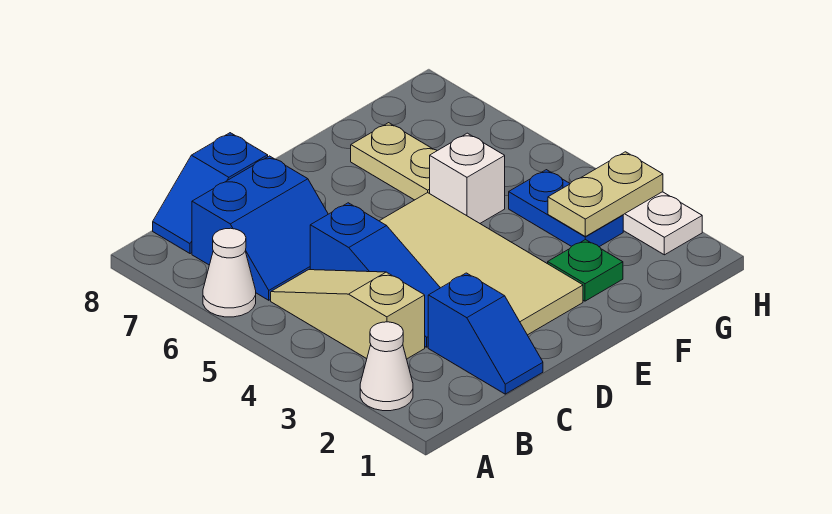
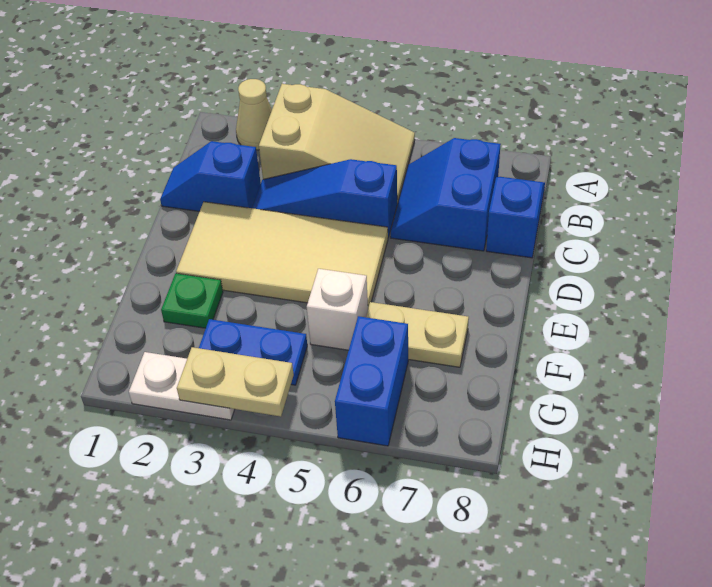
white 1x1 cone [360,322,413,411] -> tan 1x1 cone [236,79,272,150]
white 1x1 cone [203,228,256,317] -> none
tan 1x3 slope [271,270,425,359] -> tan 2x3 slope [259,84,415,203]
tan 1x2 plate [548,152,663,236] -> tan 1x2 plate turned to [177,347,294,417]
none -> blue 1x2 brick [335,316,408,446]

